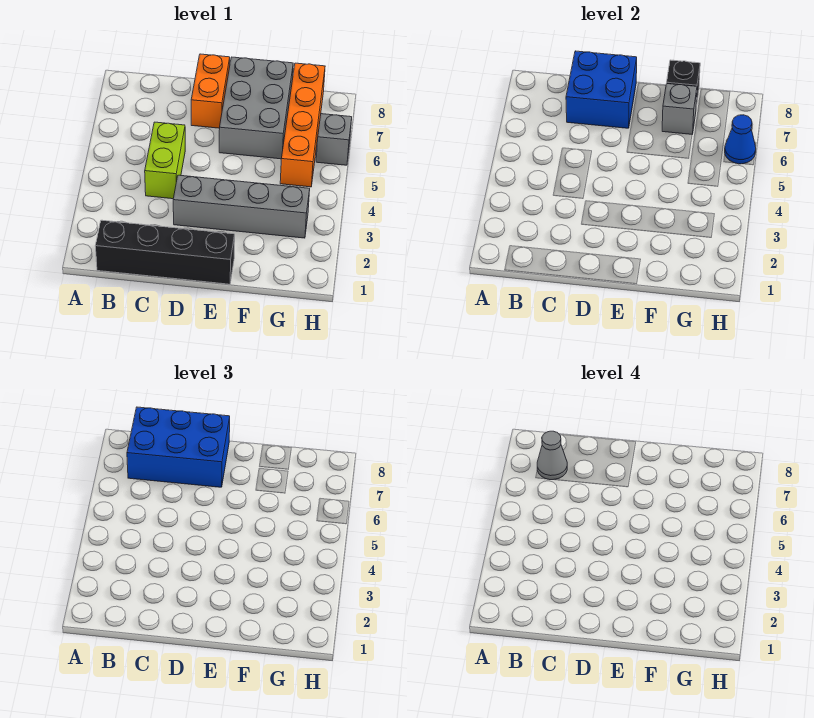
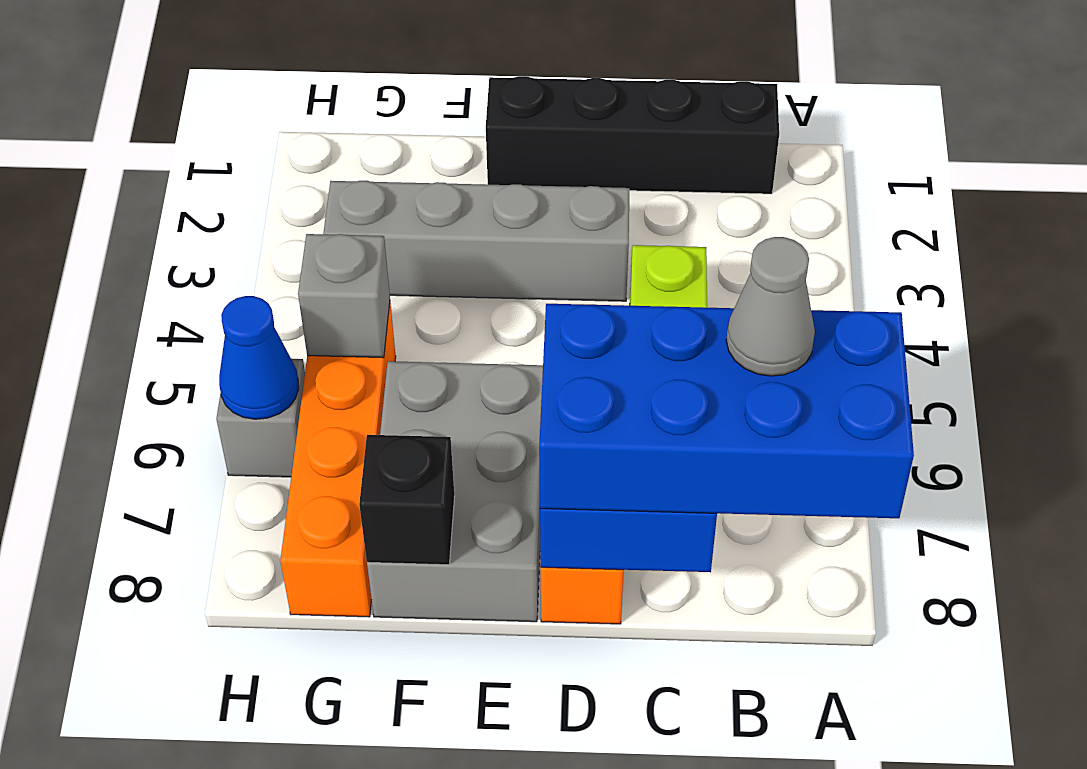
blue 2x3 brick [127,407,230,487] -> blue 2x4 brick [539,304,914,518]
grey 1x1 brick [662,84,697,134] -> grey 1x1 brick moved to [298,234,390,358]

